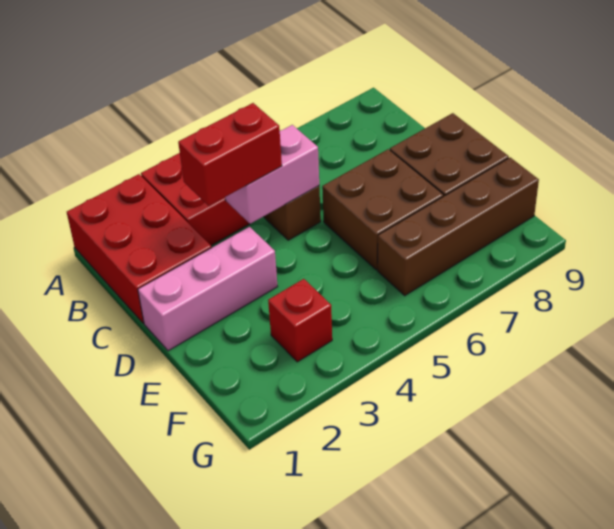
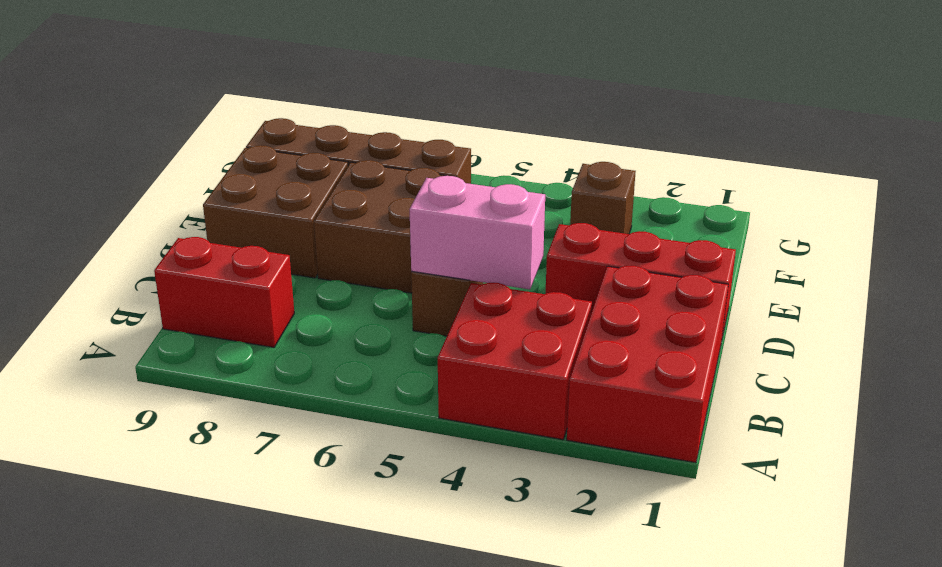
red 1x2 brick [178,103,282,206] -> red 1x2 brick moved to [154,237,294,347]
pink 1x3 brick [138,227,278,351] -> red 1x3 brick [545,223,736,338]
red 1x1 brick [268,279,332,362] -> brown 1x1 brick [570,162,636,234]

